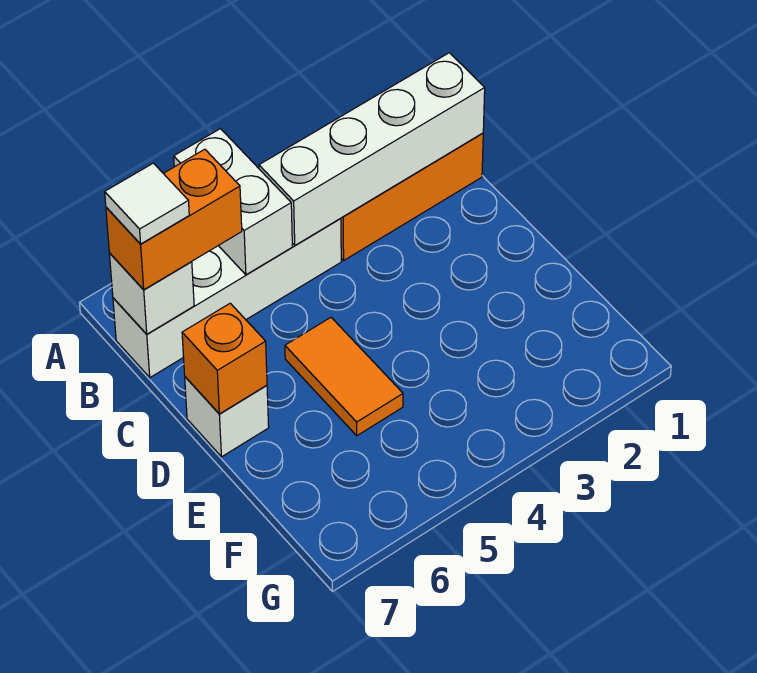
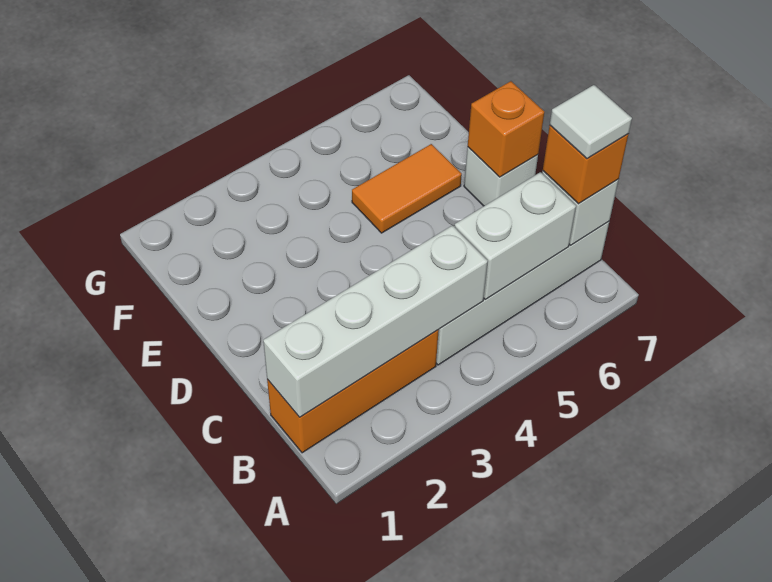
white 1x2 brick [174,129,292,275] -> white 1x2 brick turned to [455,172,576,300]
orange 1x2 brick [106,149,242,290] -> orange 1x1 brick [543,126,628,204]
orange 1x2 tile [285,318,403,436] -> orange 1x2 tile turned to [352,144,462,233]

